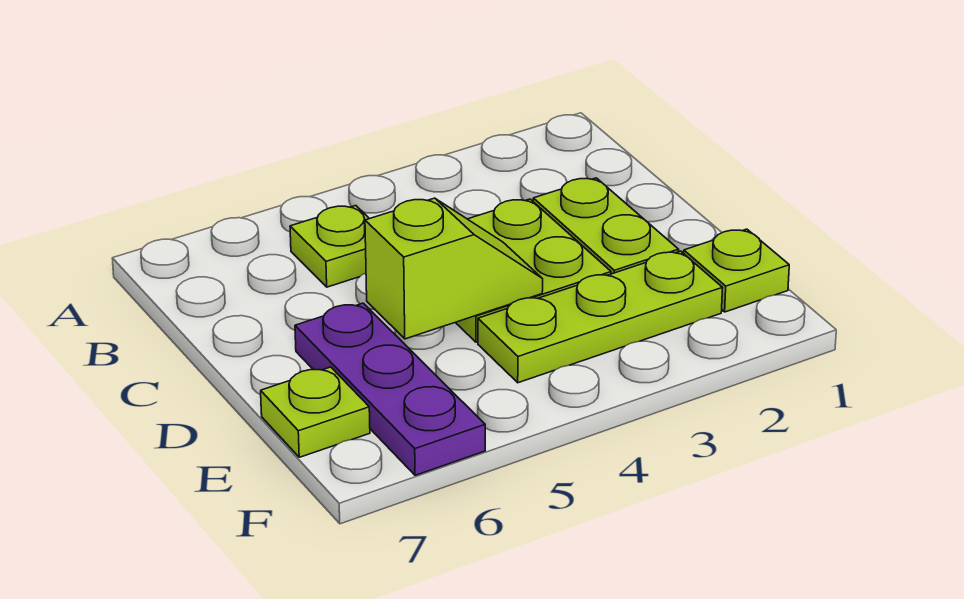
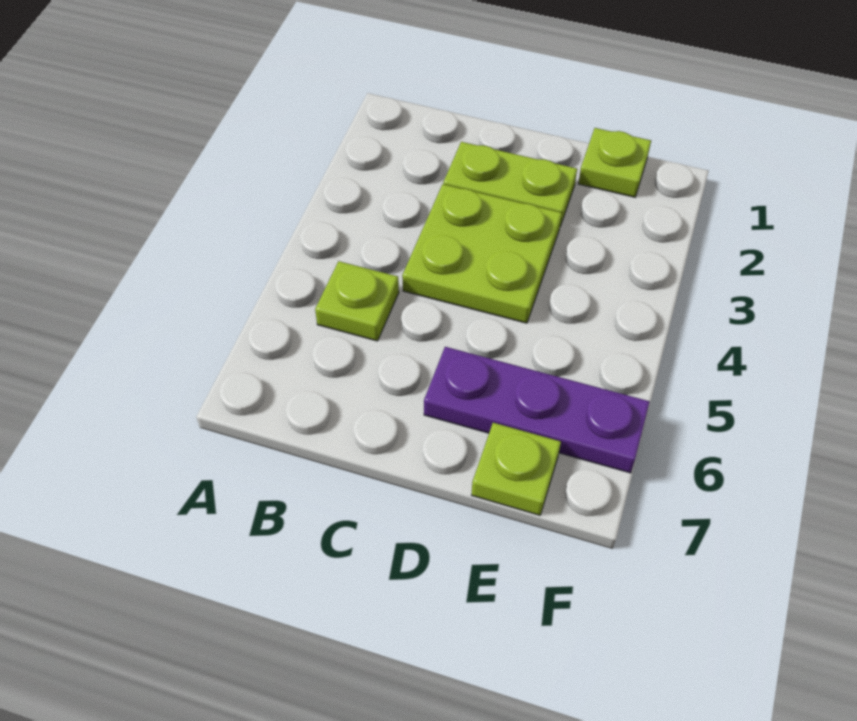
lime 1x2 slope [365,198,543,339] -> none
lime 1x3 plate [478,251,722,383] -> none

